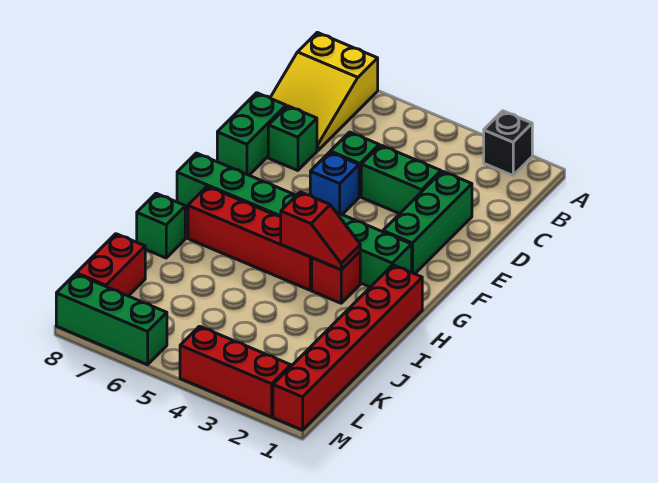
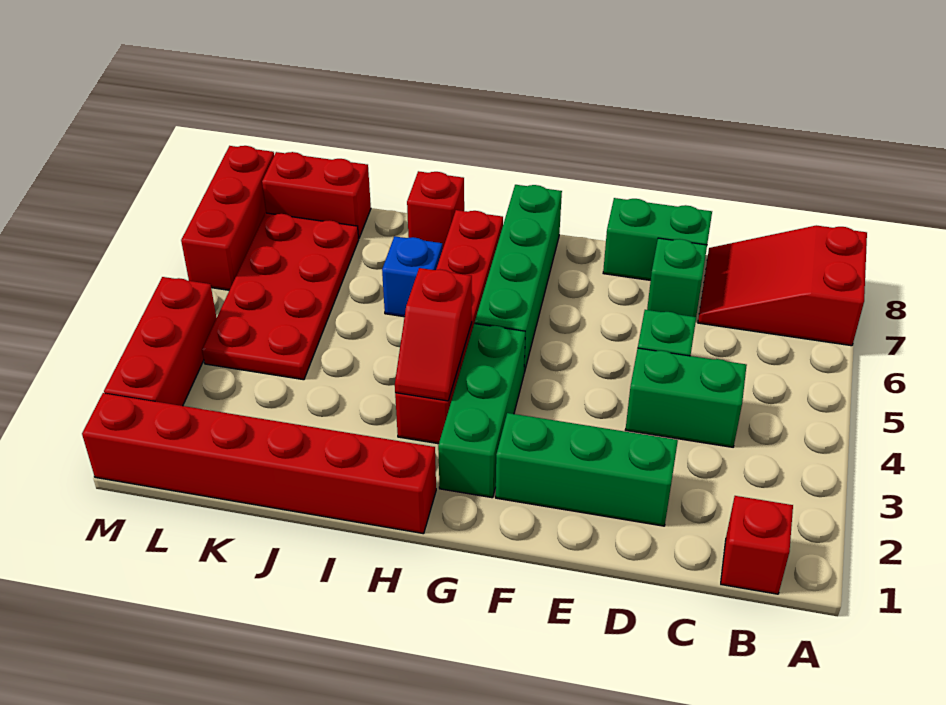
black 1x1 brick [483,111,532,175] -> none
yellow 2x3 slope [270,32,378,150] -> red 2x3 slope [698,226,867,346]
none -> red 1x1 brick [721,496,793,594]
green 1x2 brick [361,145,441,214] -> green 1x2 brick turned to [625,348,747,447]
blue 1x1 brick [310,152,359,214] -> blue 1x1 brick moved to [382,236,442,317]
green 1x1 brick [137,193,185,258] -> red 1x1 brick [407,171,464,250]
none -> red 2x4 plate [202,213,359,380]
green 1x3 brick [56,274,167,365] -> red 1x3 brick [181,146,274,290]

